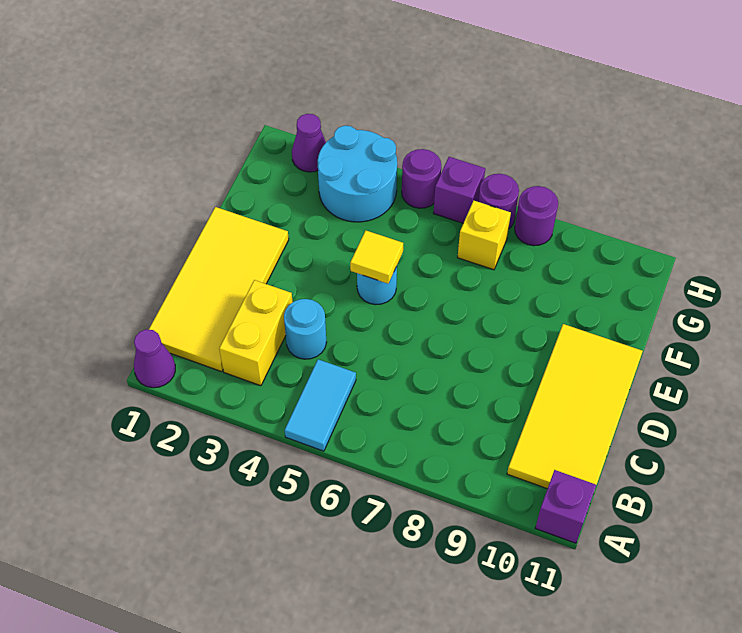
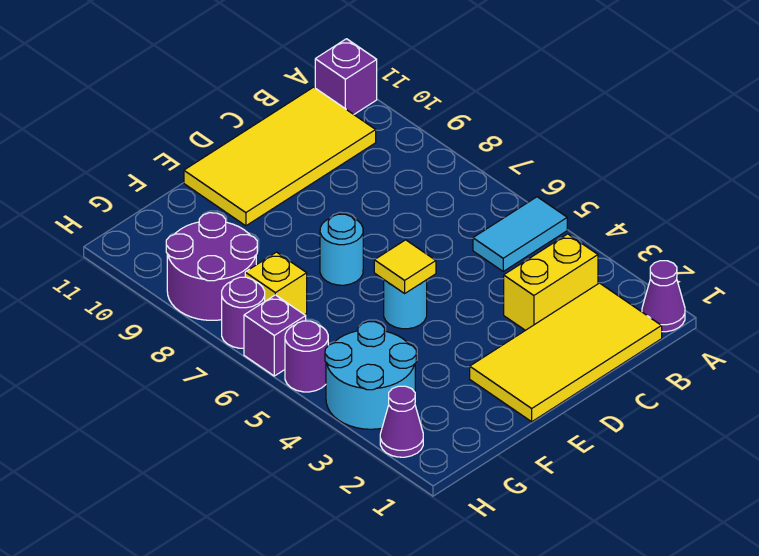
cyan 1x1 round brick [284,299,327,359] -> cyan 1x1 round brick moved to [320,214,363,285]
purple 1x1 round brick [515,186,558,246] -> purple 2x2 round brick [166,213,257,320]

